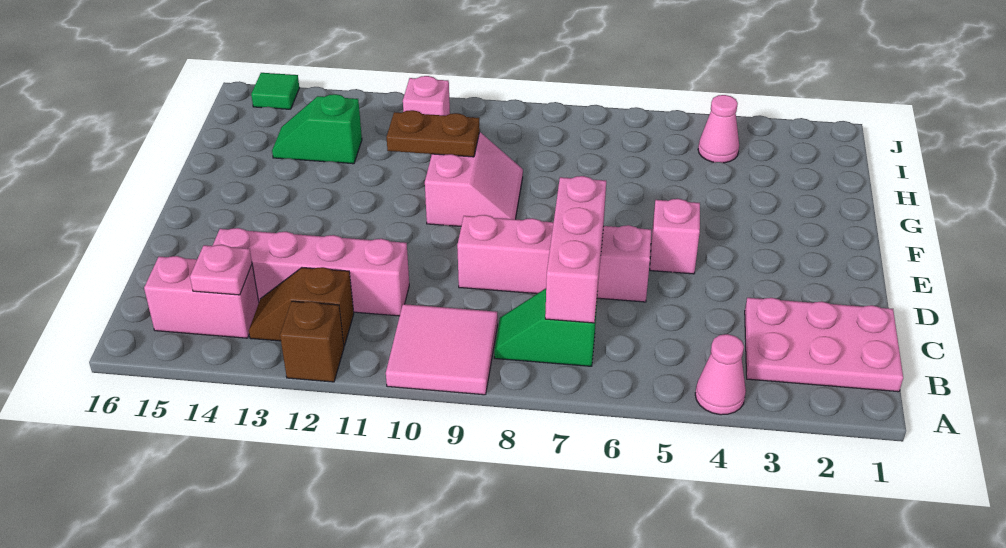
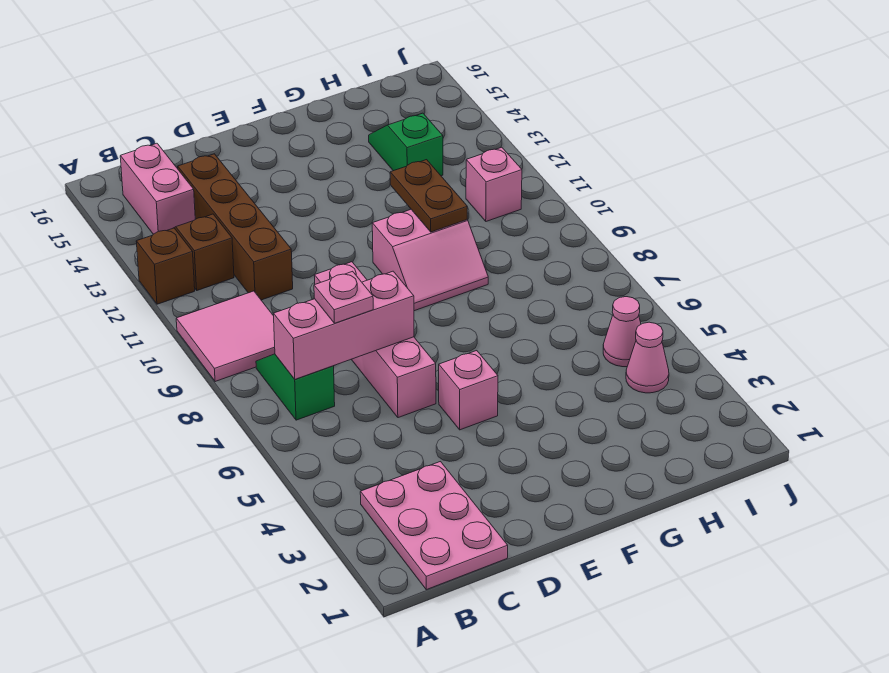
pink 1x1 cone [695,334,746,415] -> pink 1x1 cone moved to [603,297,641,367]
pink 1x1 plate [190,245,252,295] -> pink 1x1 plate moved to [314,271,373,323]
pink 1x4 brick [213,228,409,316] -> brown 1x4 brick [178,154,293,300]
green 1x1 tile [251,73,299,109] -> none

